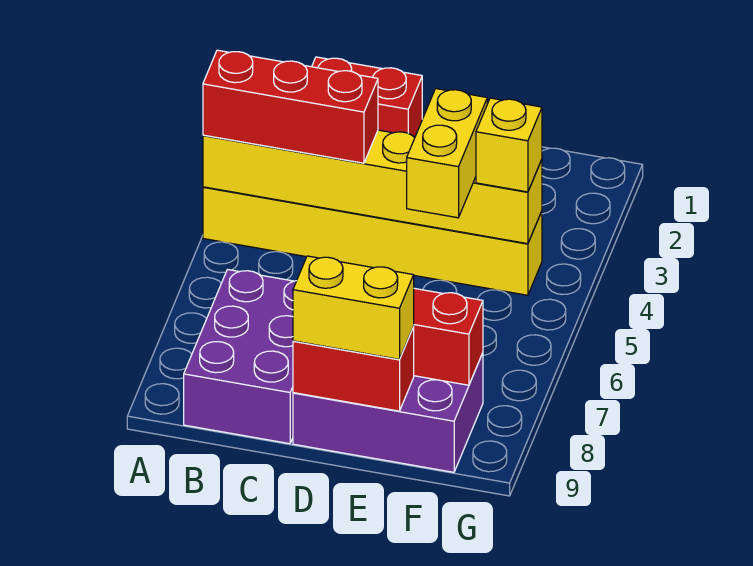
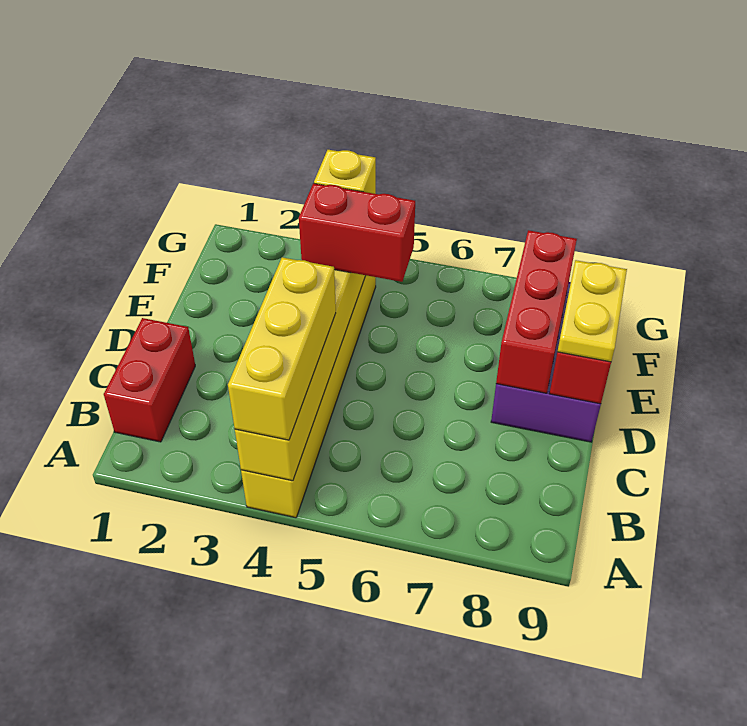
red 1x3 brick [203,50,378,163] -> yellow 1x3 brick [228,257,336,440]
purple 2x3 brick [184,270,296,444] -> none
yellow 1x2 brick [293,256,414,359] -> yellow 1x2 plate [557,260,627,362]
yellow 1x2 brick [407,89,487,218] -> red 1x2 brick [299,183,415,282]

